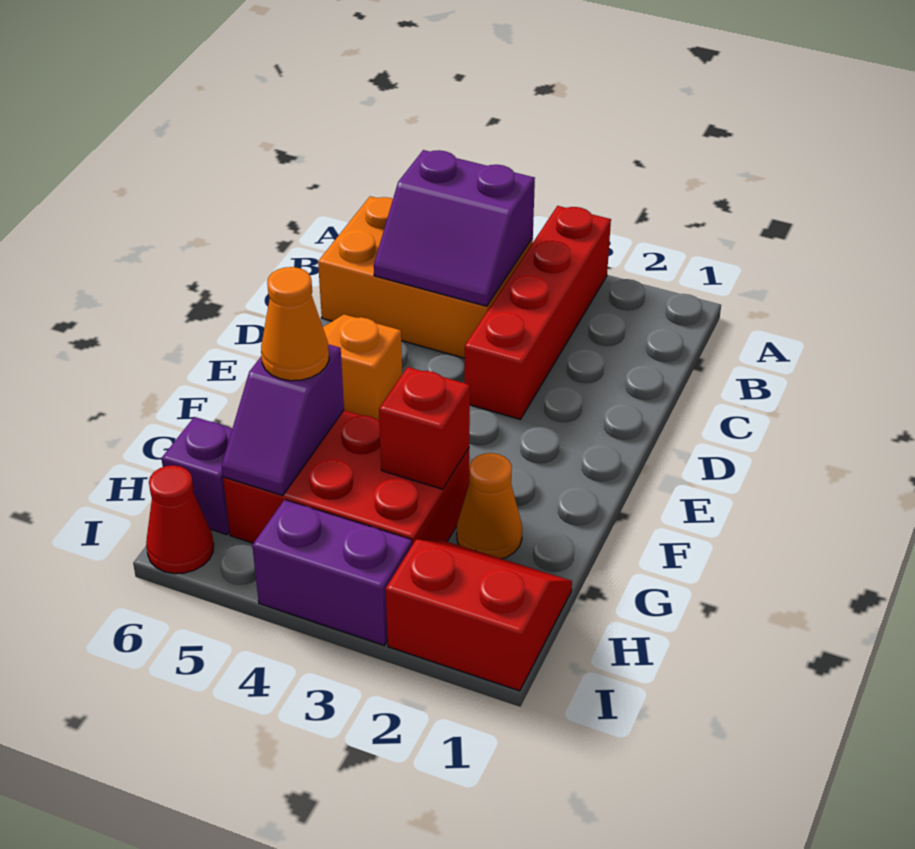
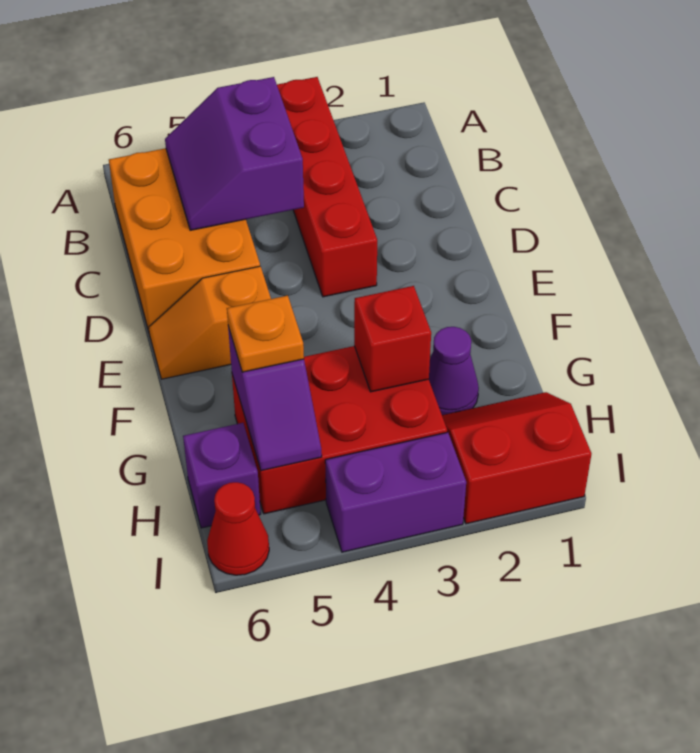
orange 2x3 brick [318,196,533,358] -> orange 2x3 brick turned to [109,148,260,331]
purple 2x2 slope [374,150,535,306] -> purple 2x2 slope turned to [165,77,304,230]
orange 1x1 cone [457,453,522,559] -> purple 1x1 cone [429,327,479,415]
orange 1x1 cone [261,267,329,381] -> orange 1x1 plate [227,296,304,372]

